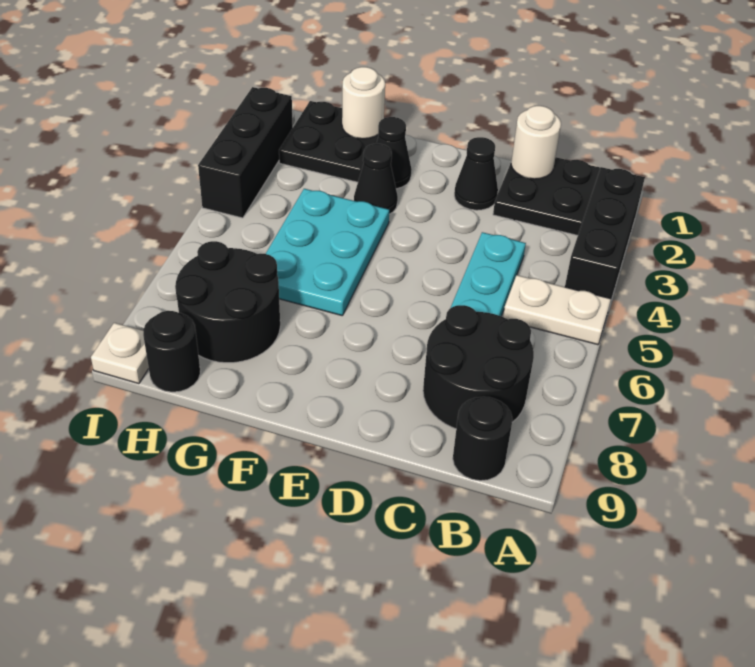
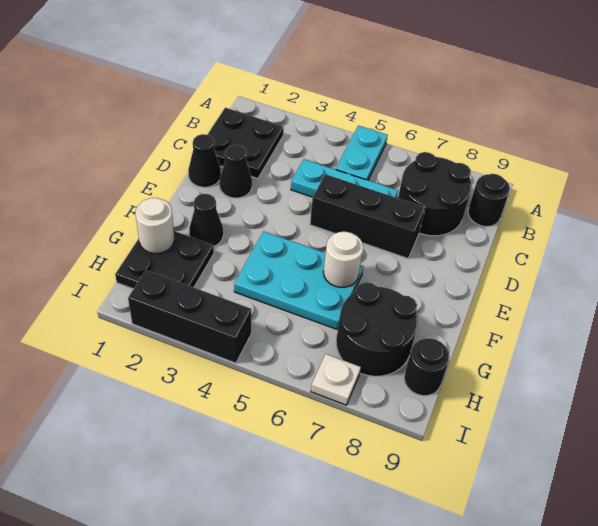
black 1x3 brick [565,167,645,303] -> black 1x3 brick moved to [310,174,425,258]
white 1x2 plate [503,275,611,345] -> cyan 1x2 plate [336,126,388,180]
white 1x1 round brick [511,106,561,179] -> white 1x1 round brick moved to [323,232,363,287]
black 1x1 cone [354,144,398,214] -> black 1x1 cone moved to [188,134,221,187]
white 1x1 plate [91,323,149,384] -> white 1x1 plate moved to [311,354,361,405]

